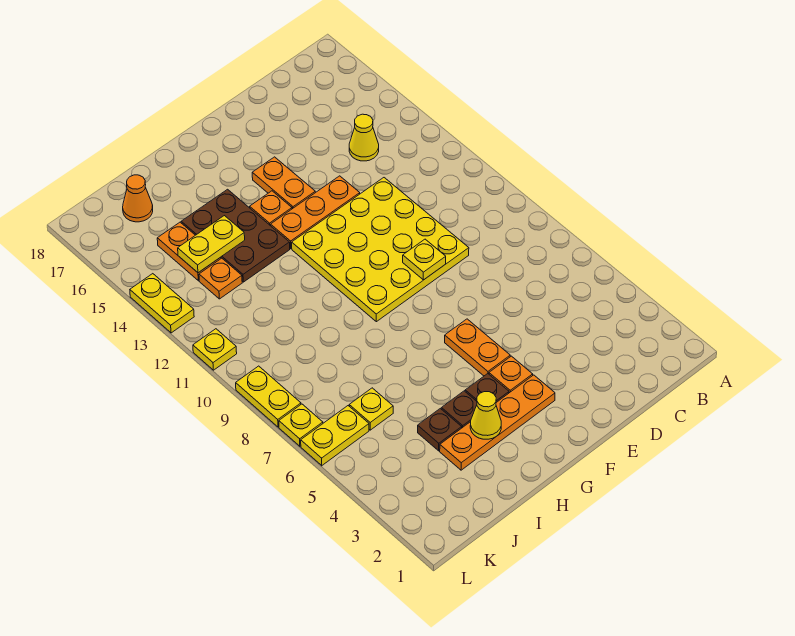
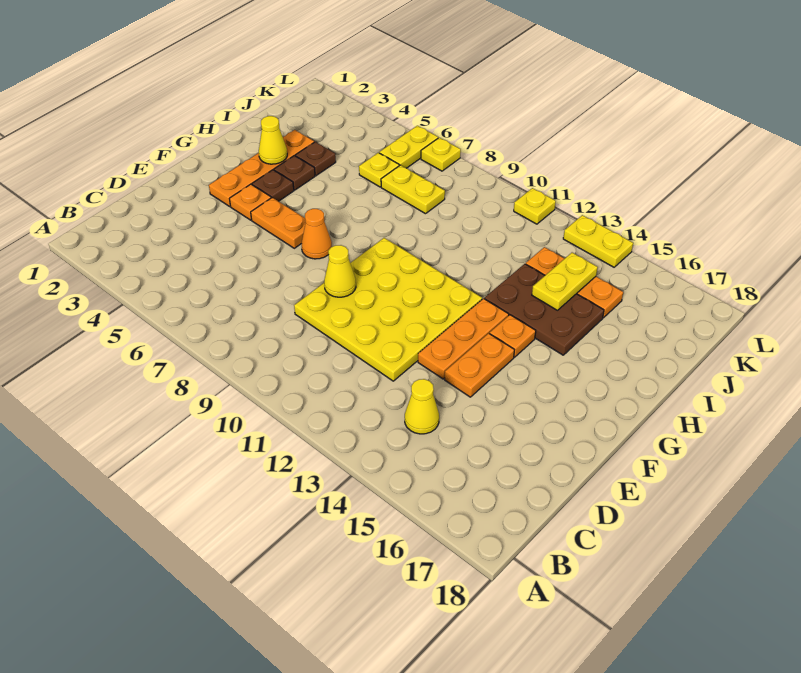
yellow 1x1 plate [403,239,446,280] -> yellow 1x1 cone [324,245,356,297]
orange 1x2 plate [252,157,315,209] -> orange 1x2 plate turned to [445,333,514,397]
orange 1x1 cone [123,175,153,222] -> orange 1x1 cone moved to [302,209,332,259]
yellow 1x2 plate [236,366,301,427] -> yellow 1x2 plate moved to [381,165,445,214]

